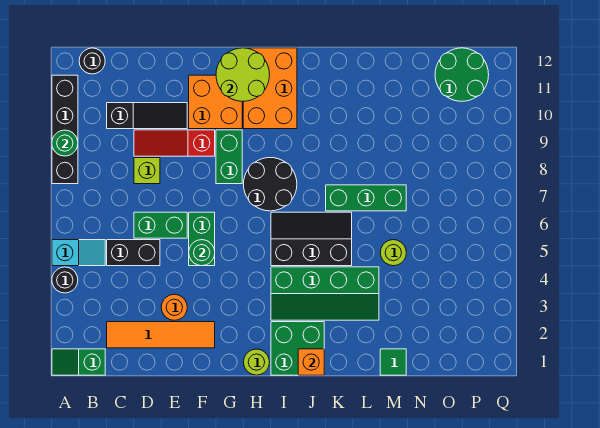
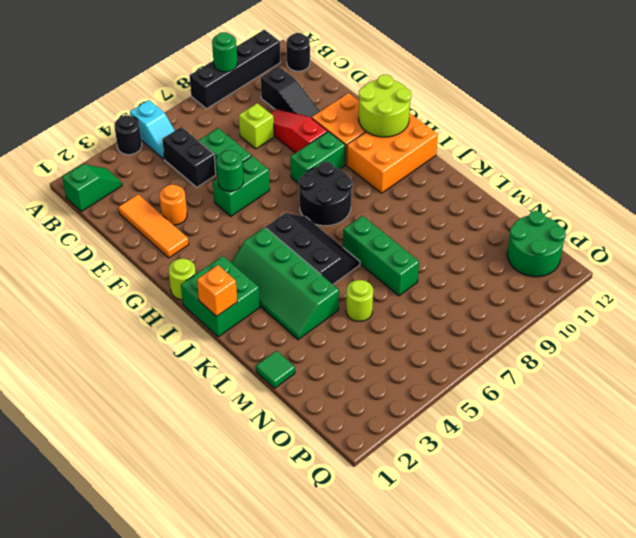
green 1x2 slope [52,349,105,375] -> green 1x2 slope turned to [62,164,122,212]
orange 1x4 tile [107,322,215,348] -> orange 1x3 tile [118,194,189,258]

